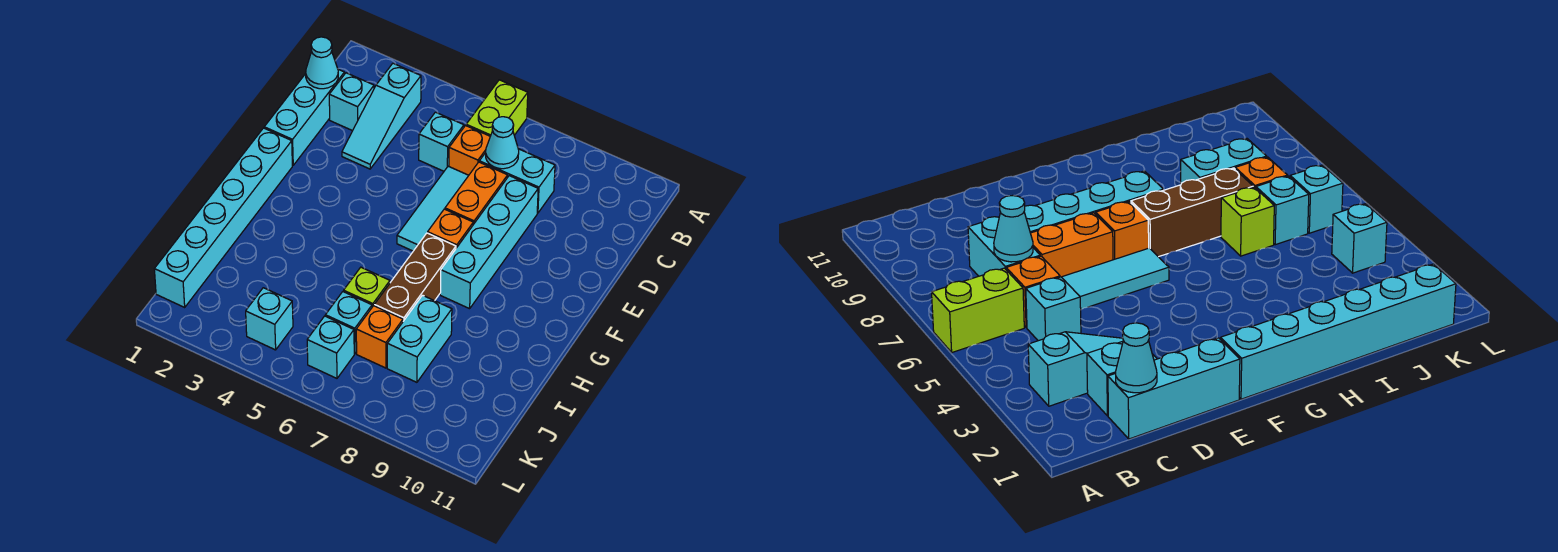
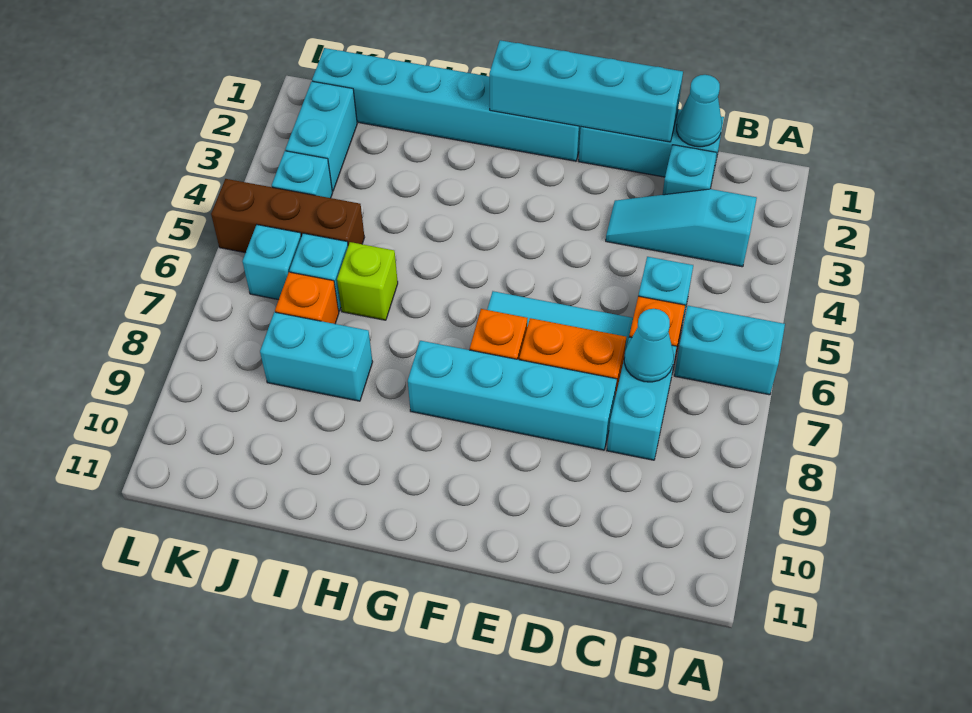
lime 1x2 brick [466,80,528,136] -> cyan 1x2 brick [674,306,785,395]
none -> cyan 1x4 brick [489,40,683,142]
brown 1x3 brick [374,233,456,321] -> brown 1x3 brick moved to [211,179,365,253]
none -> cyan 1x2 brick [285,81,357,191]

